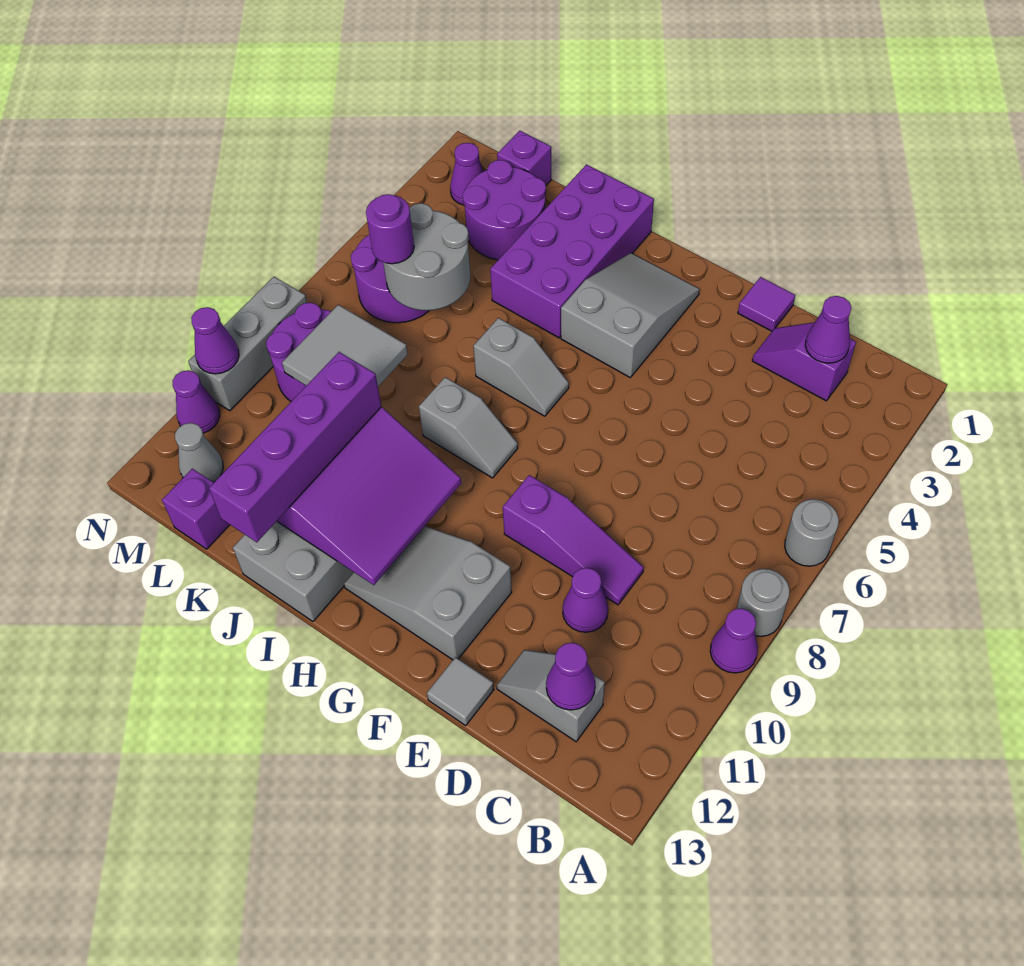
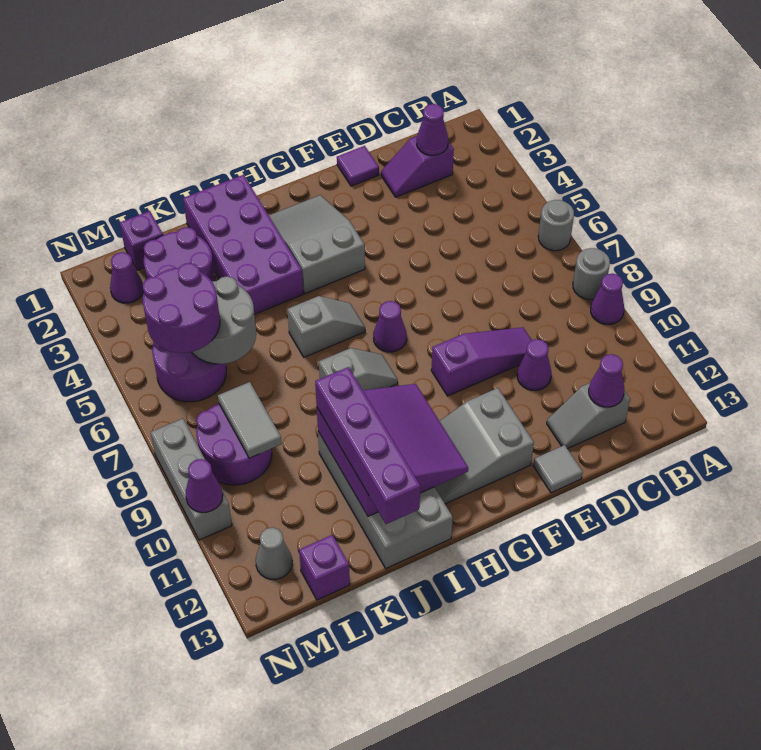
grey 2x2 tile [282,305,408,386] -> grey 1x2 tile [218,382,282,458]
purple 1x1 round brick [366,194,414,264] -> purple 2x2 round brick [143,263,220,353]
purple 1x1 cone [172,370,220,433] -> purple 1x1 cone moved to [373,301,407,352]

